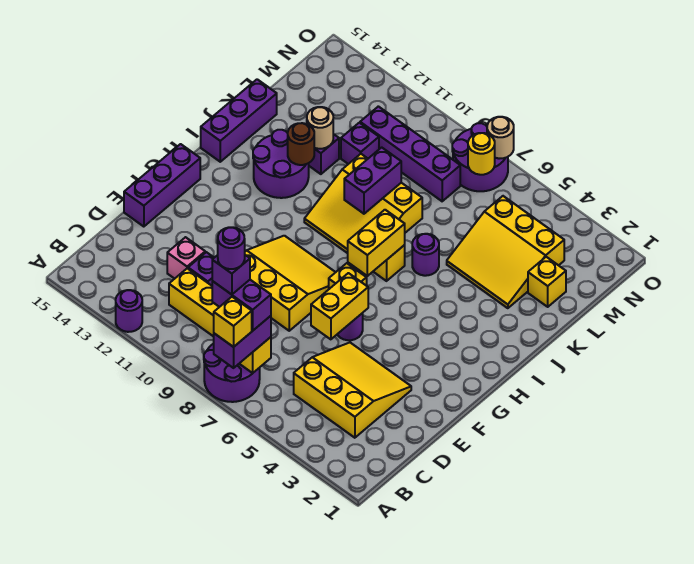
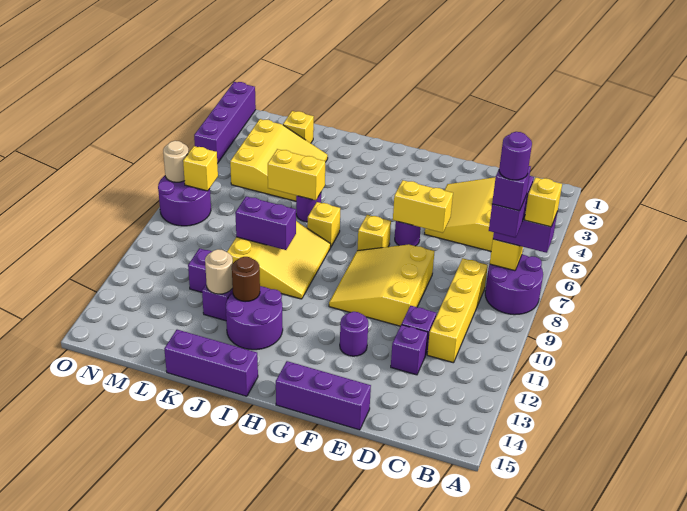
purple 1x1 round brick [116,290,142,332] -> purple 1x1 round brick moved to [340,312,368,356]
pink 1x1 brick [167,237,205,279] -> purple 1x1 brick [391,325,428,375]
yellow 1x2 brick [348,210,405,276] -> yellow 1x2 brick moved to [268,149,325,200]
purple 1x4 brick [360,106,460,201] -> purple 1x4 brick moved to [194,82,256,163]
yellow 1x1 round brick [468,133,495,175] -> yellow 1x1 brick [183,146,218,191]

